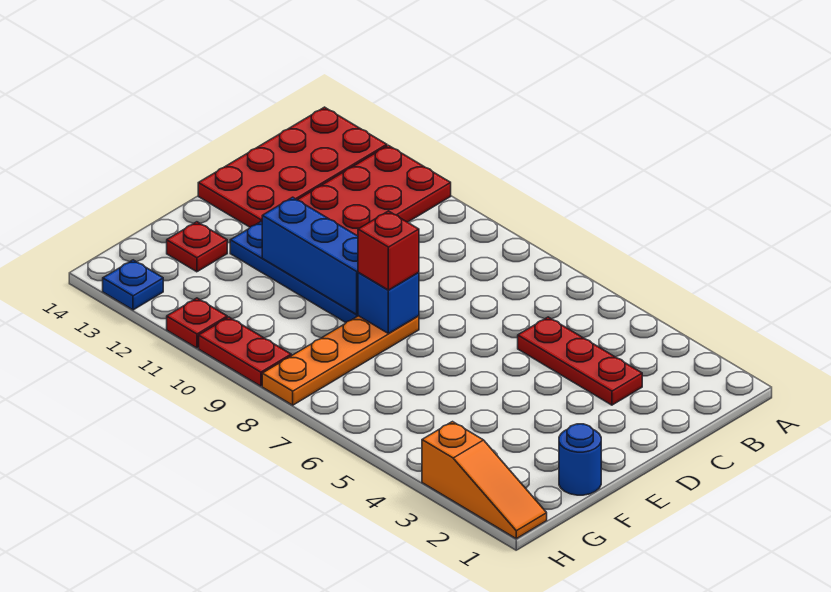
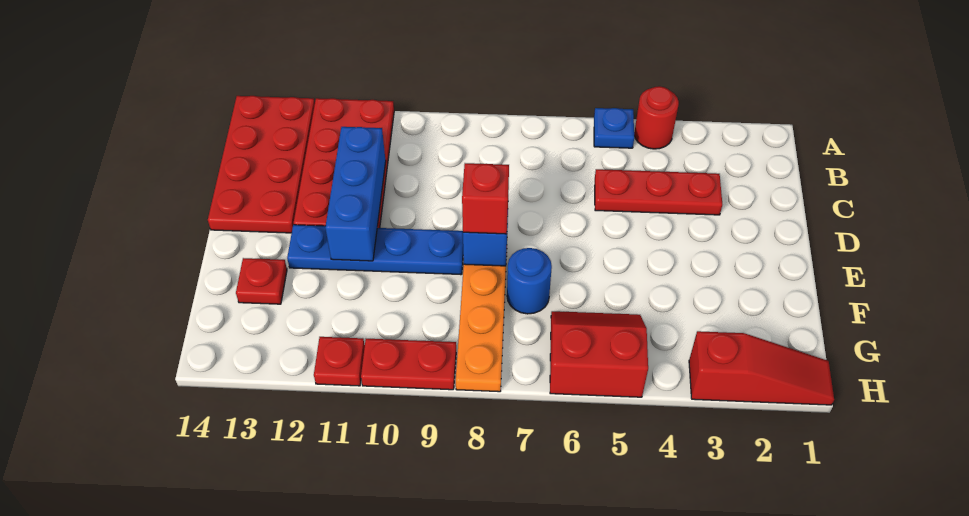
none -> red 1x1 round brick [634,86,679,149]
blue 1x3 brick [262,197,358,314] -> blue 1x3 brick turned to [325,127,386,261]
blue 1x1 round brick [559,424,601,495] -> blue 1x1 round brick moved to [507,248,552,314]
none -> red 2x2 slope [550,311,648,397]
orange 1x3 slope [422,422,547,539] -> red 1x3 slope [689,331,834,405]
blue 1x1 plate [103,260,163,310] -> blue 1x1 plate moved to [594,108,634,148]

